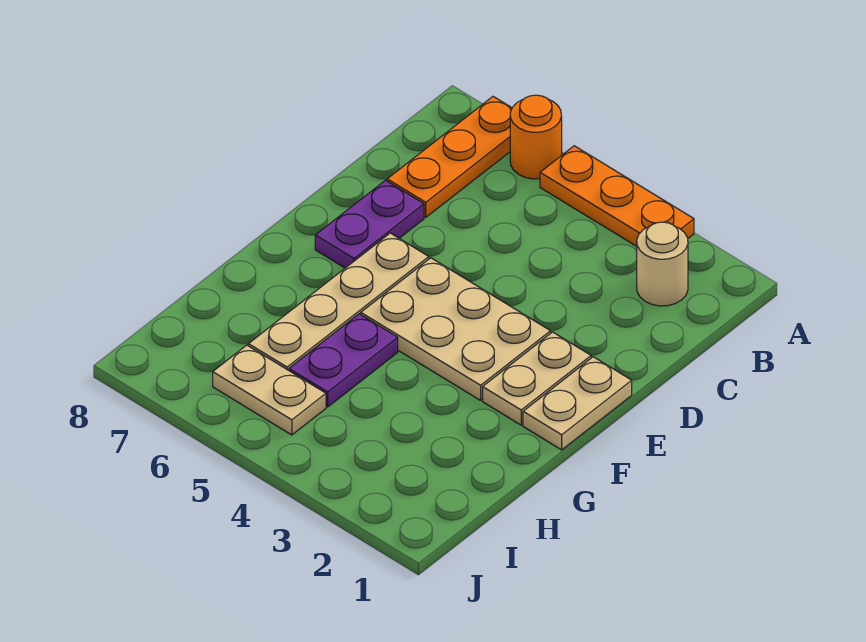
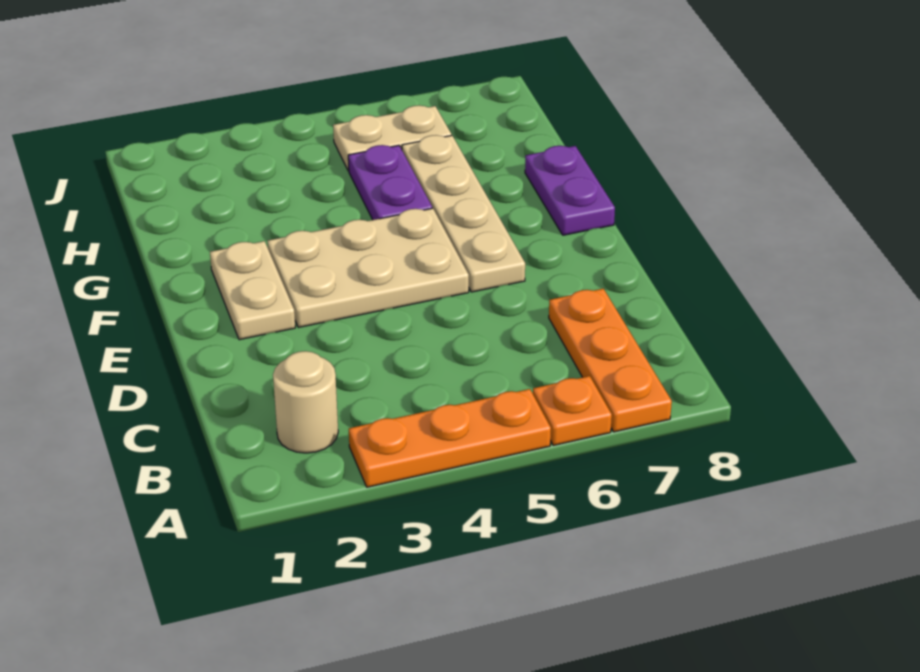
orange 1x1 round brick [510,95,562,179] -> orange 1x1 plate [533,376,612,446]
purple 1x2 plate [315,180,424,268] -> purple 1x2 plate moved to [525,146,615,235]
tan 1x2 plate [523,357,632,450] -> none

